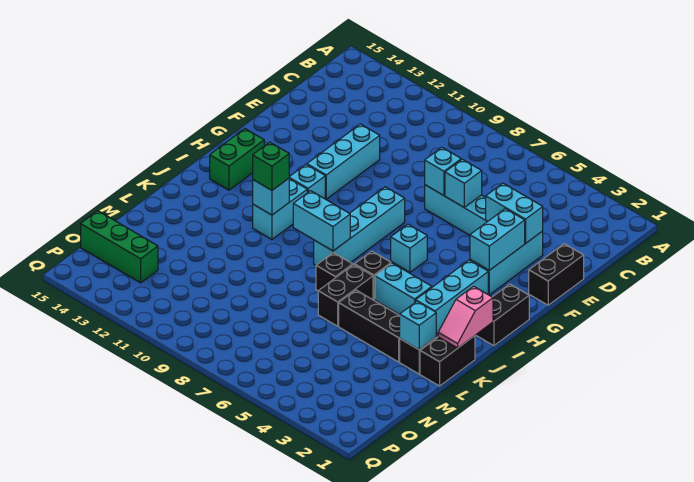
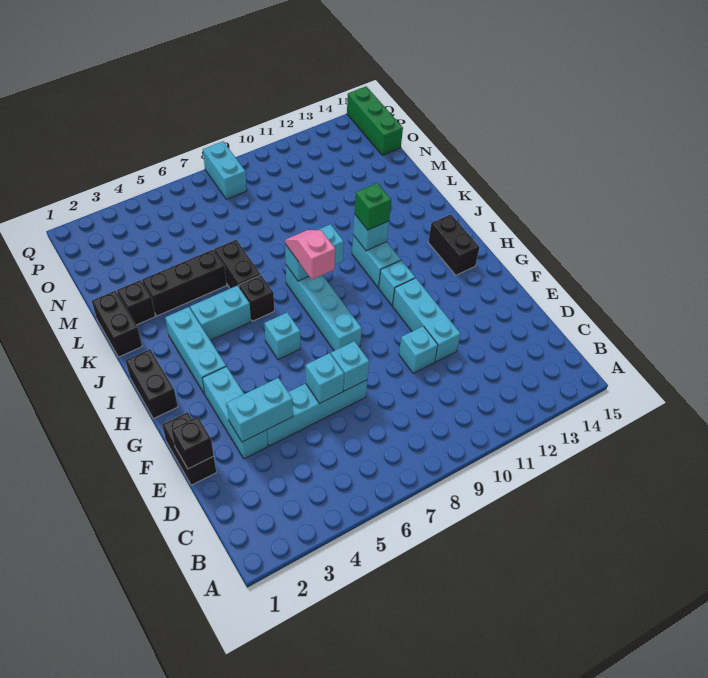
cyan 1x2 brick [470,209,525,270] -> cyan 1x2 brick moved to [203,141,247,199]
green 1x2 brick [210,129,264,190] -> black 1x2 brick [428,214,480,275]
pink 1x2 slope [438,286,493,348] -> pink 1x2 slope moved to [285,230,335,279]
black 1x1 brick [316,253,353,291] -> black 1x1 brick moved to [171,417,214,469]
cyan 1x1 brick [400,301,436,349] -> cyan 1x1 brick moved to [399,326,438,373]
green 1x3 brick [81,211,158,283] -> green 1x3 brick turned to [347,86,403,155]

